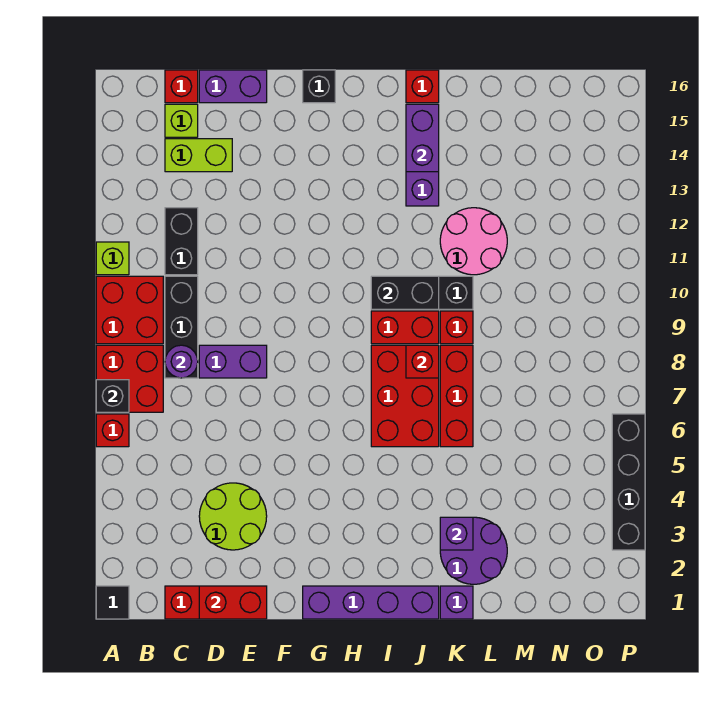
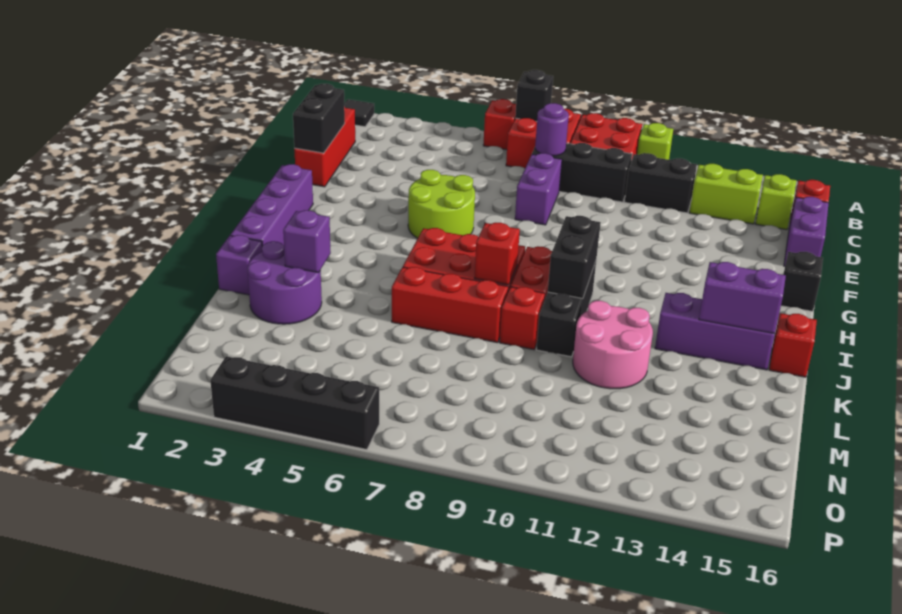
lime 1x2 brick [165,139,232,172] -> lime 1x2 brick turned to [689,164,763,224]
red 1x2 brick [199,586,267,619] -> black 1x2 brick [293,84,345,153]
lime 2x2 round brick [199,483,267,550] -> lime 2x2 round brick moved to [408,170,475,238]

